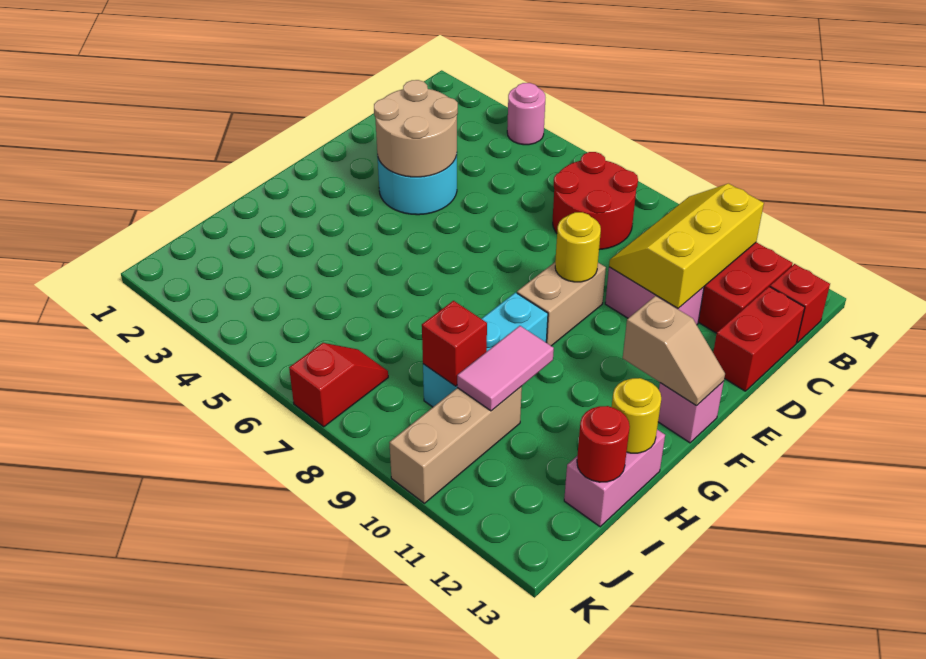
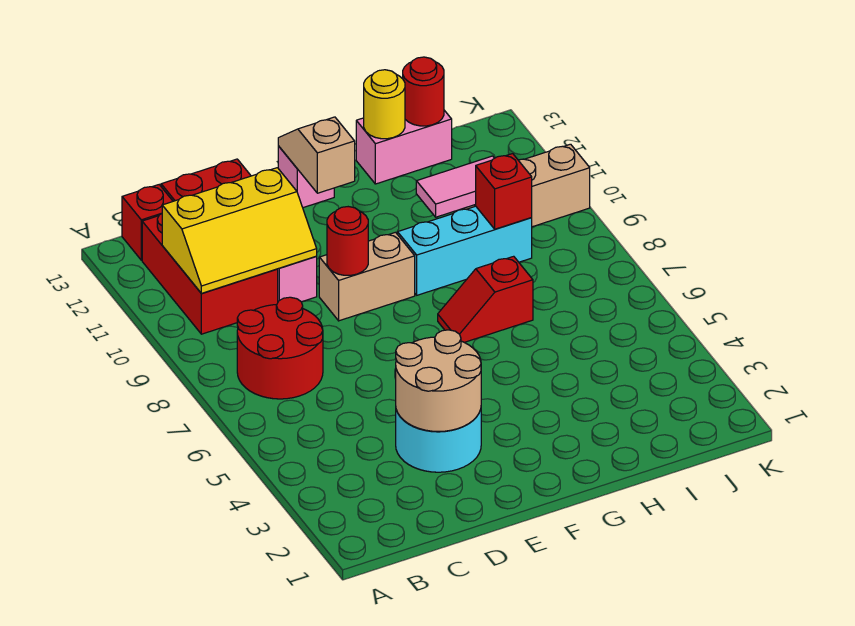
pink 1x1 round brick [507,83,545,145] -> none
yellow 1x1 round brick [555,212,601,282] -> red 1x1 round brick [327,207,368,275]
red 1x2 slope [289,343,388,427] -> red 1x2 slope moved to [438,256,533,342]

